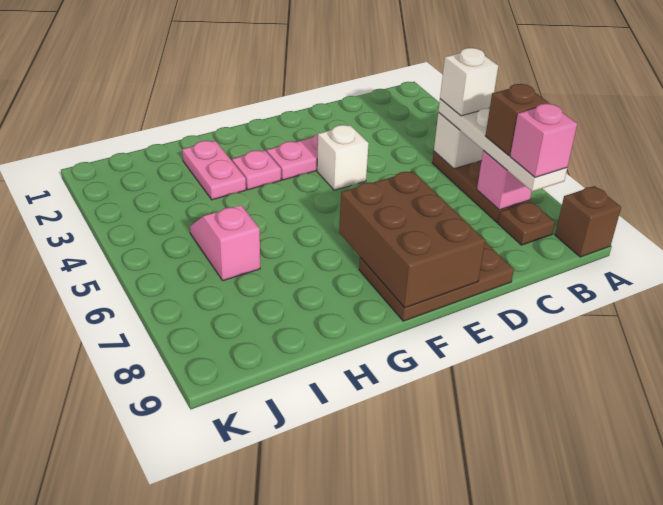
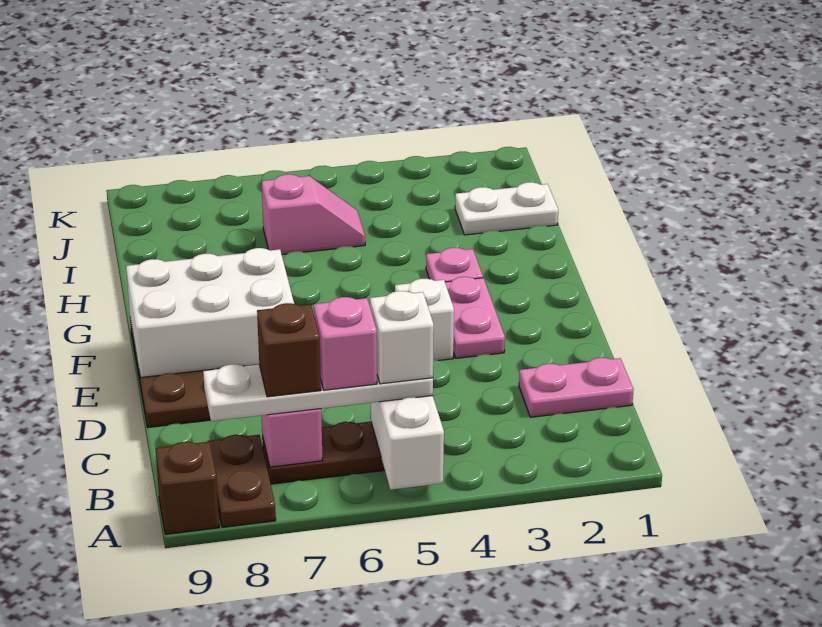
brown 1x1 plate [498,202,555,245] -> brown 1x2 plate [207,435,276,528]
pink 1x1 brick [510,104,577,177] -> pink 1x1 brick moved to [314,297,377,390]
brown 2x3 brick [339,171,485,308] -> white 2x3 brick [126,248,294,378]
pink 1x2 plate [182,141,246,200] -> pink 1x2 plate moved to [519,358,634,417]
none -> white 1x2 plate [455,182,558,235]

